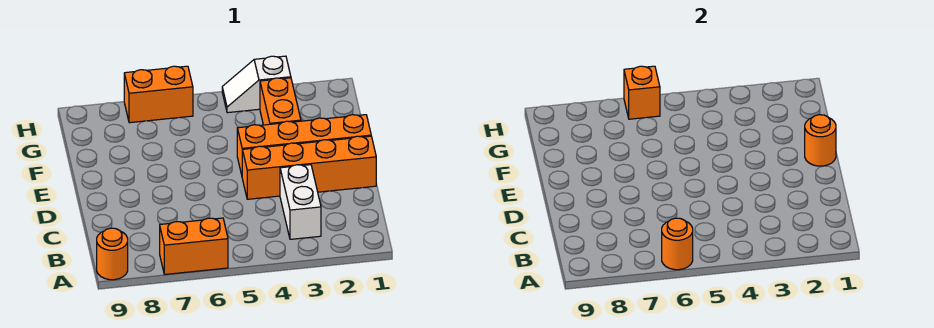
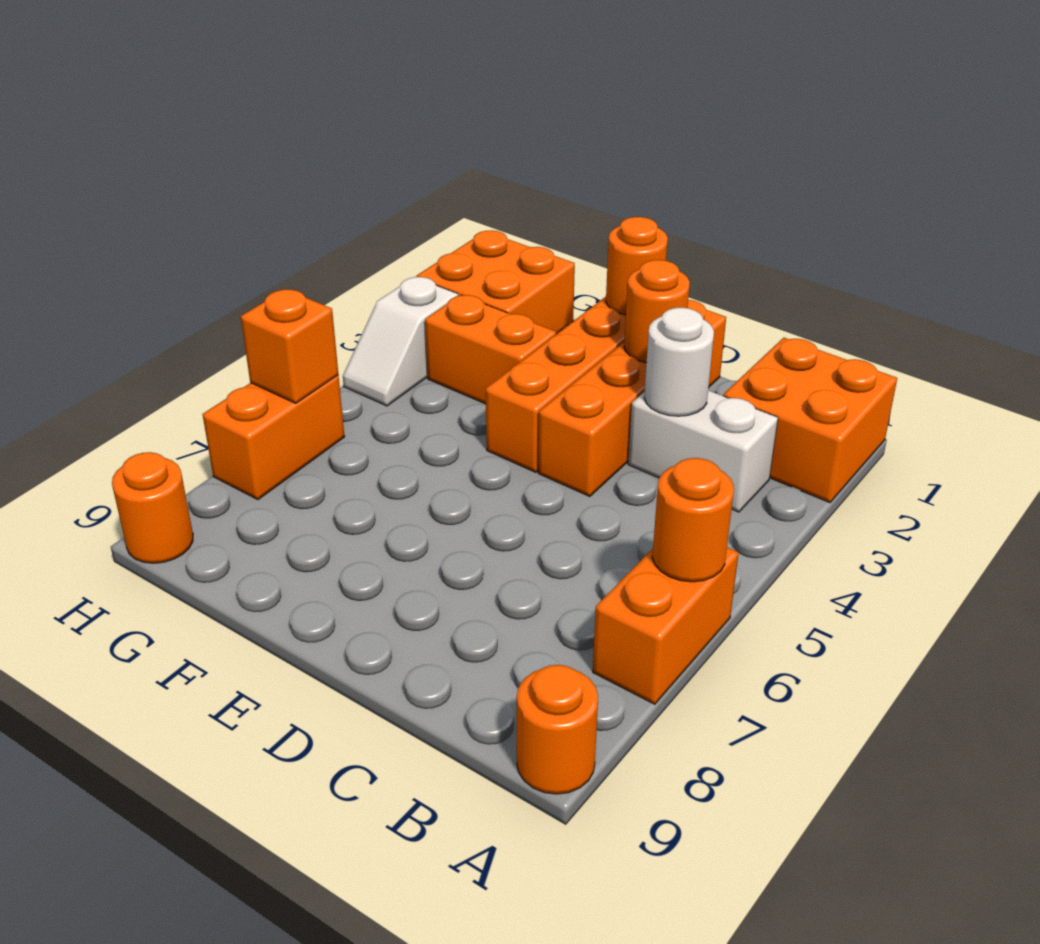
none -> orange 2x2 brick [723,338,897,503]
none -> white 1x1 round brick [644,308,714,416]
none -> orange 1x1 round brick [624,260,690,363]
none -> orange 2x2 brick [416,230,575,334]
none -> orange 1x1 round brick [112,452,193,563]

